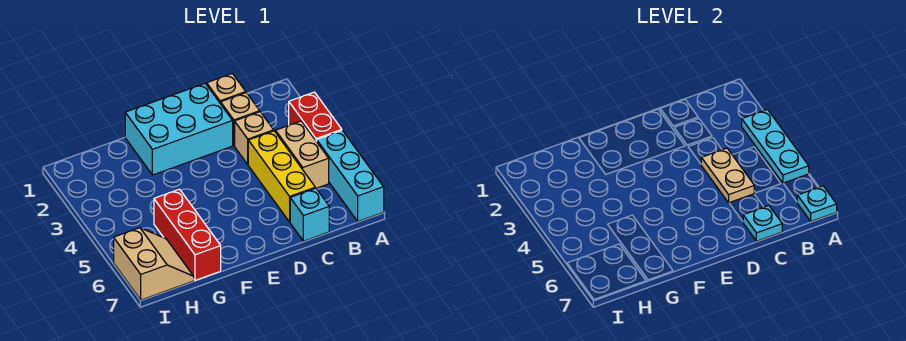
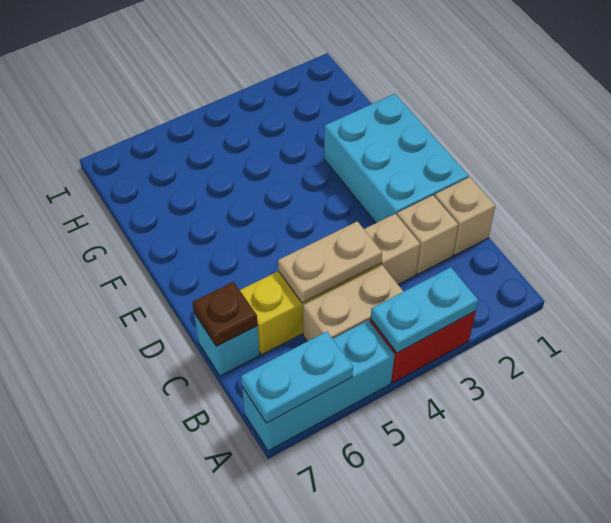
cyan 1x3 plate [742,109,809,183] -> cyan 1x2 plate [371,267,478,353]
cyan 1x1 plate [797,186,837,221] -> cyan 1x2 plate [241,332,353,423]
cyan 1x1 plate [743,206,782,241] -> brown 1x1 plate [192,282,258,346]
red 1x3 brick [154,189,221,280] -> none
tan 2x2 slope [114,228,194,300] -> none

